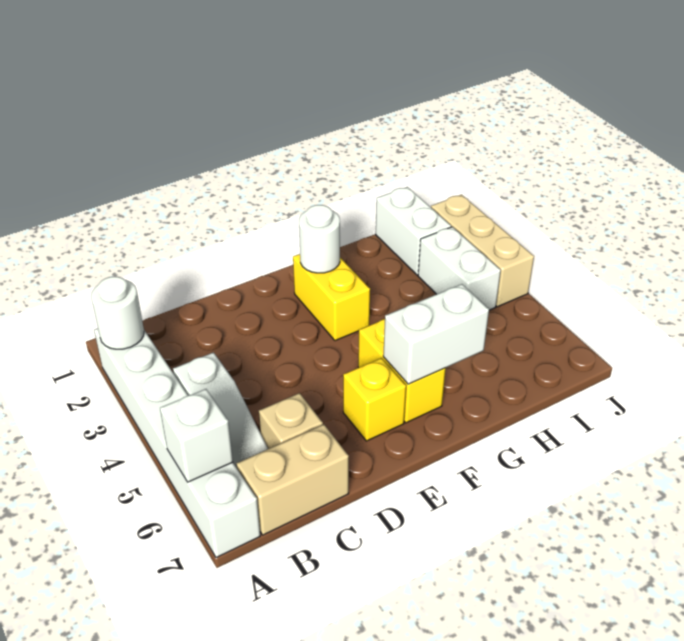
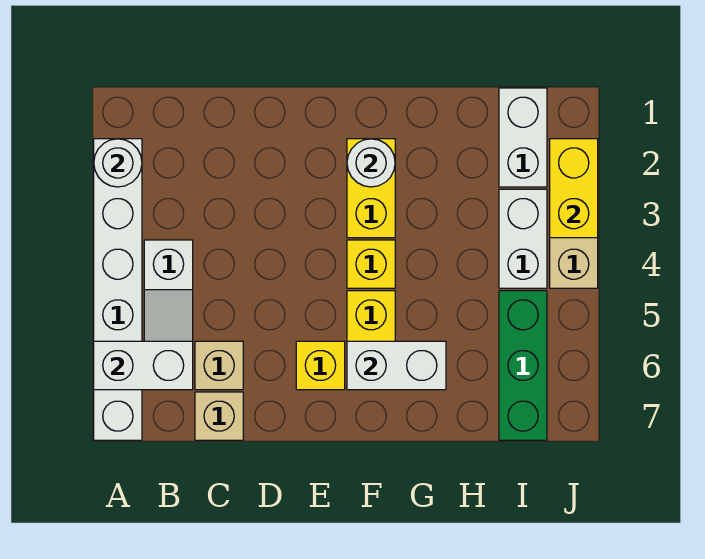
white 1x1 brick [160,389,233,482] -> white 1x2 brick [94,341,193,390]
tan 1x2 brick [236,424,349,535] -> tan 1x1 brick [195,392,243,440]
none -> yellow 1x1 brick [347,240,395,288]
none -> green 1x3 brick [499,291,547,440]
none -> yellow 1x2 brick [550,139,598,238]

